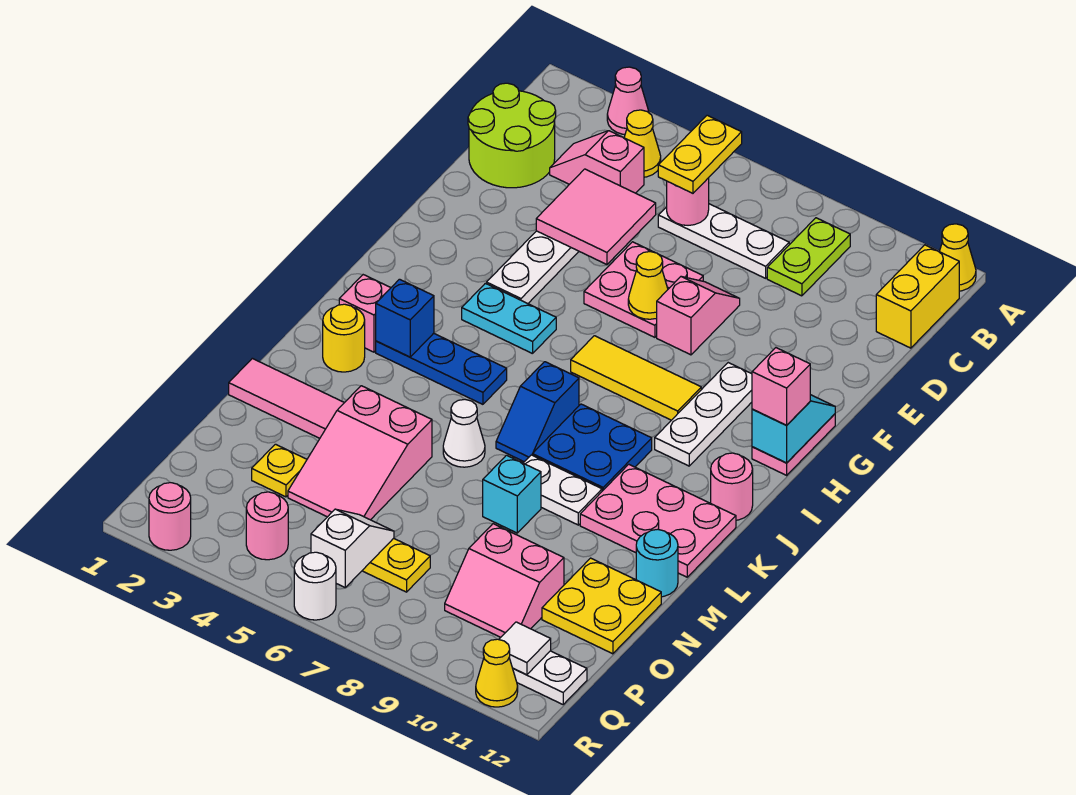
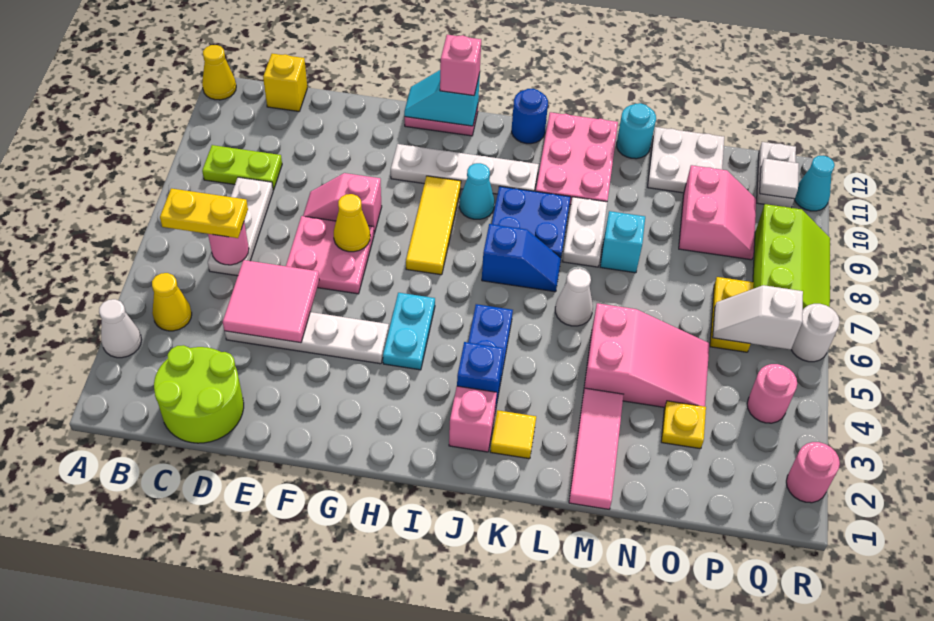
pink 1x1 cone [607,67,649,134] -> white 1x1 cone [99,299,142,358]
yellow 1x2 brick [876,245,959,348] -> yellow 1x1 brick [263,54,307,111]
pink 1x2 slope [550,131,644,193] -> none
white 1x3 plate [655,363,752,466] -> white 1x4 plate [391,144,539,194]
none -> cyan 1x1 cone [459,163,494,219]
pink 1x1 round brick [711,453,753,520] -> blue 1x1 round brick [512,89,548,144]
yellow 1x1 round brick [323,304,365,372] -> yellow 1x1 tile [490,410,536,459]
yellow 2x2 plate [542,558,661,654] -> white 2x2 plate [648,127,724,193]
none -> lime 2x3 slope [753,204,830,309]
yellow 1x1 cone [476,639,518,707] -> cyan 1x1 cone [794,156,835,211]

